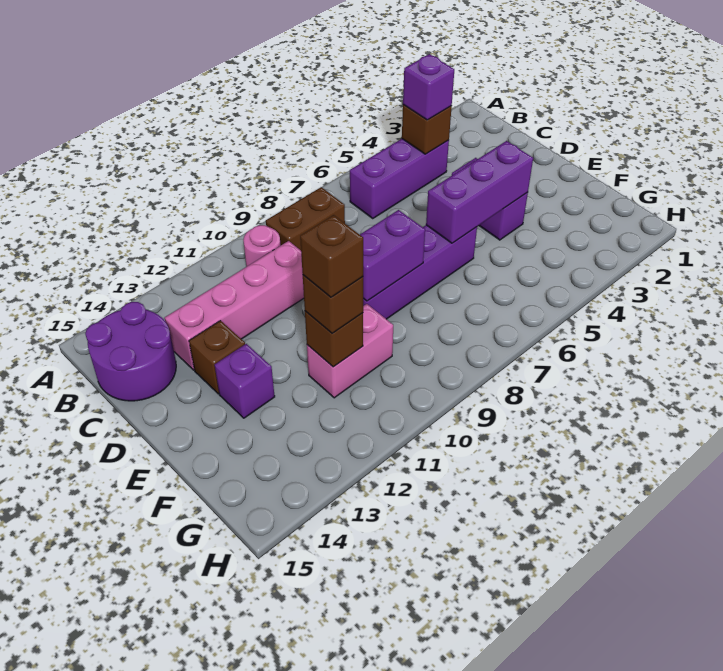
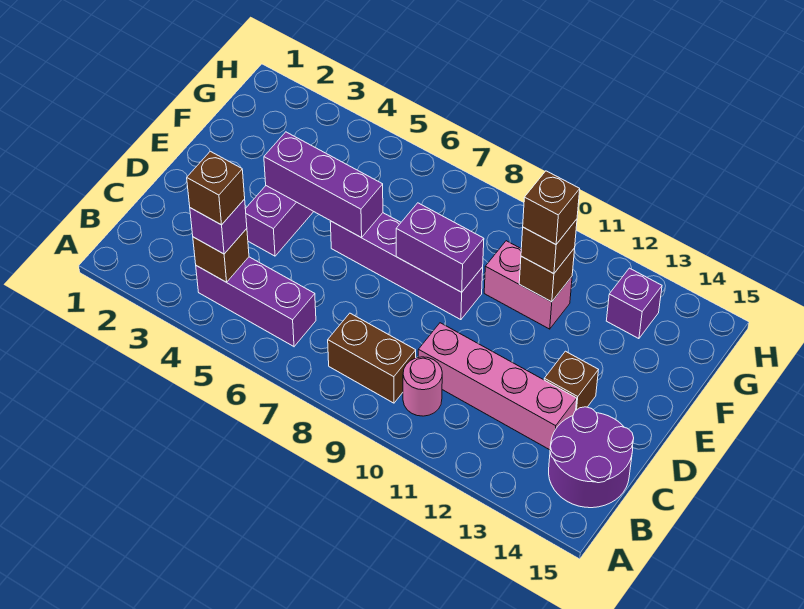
none -> brown 1x1 brick [187,151,245,225]
purple 1x1 brick [215,344,275,418] -> purple 1x1 brick moved to [606,268,662,339]

